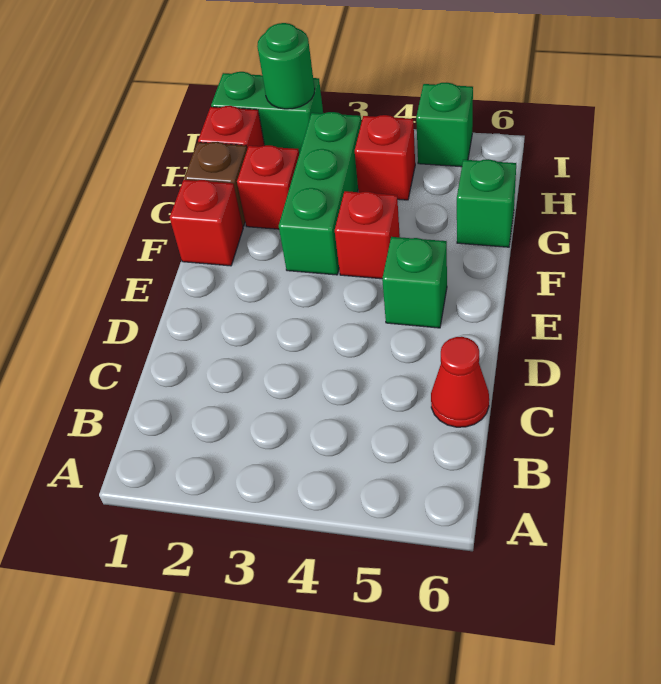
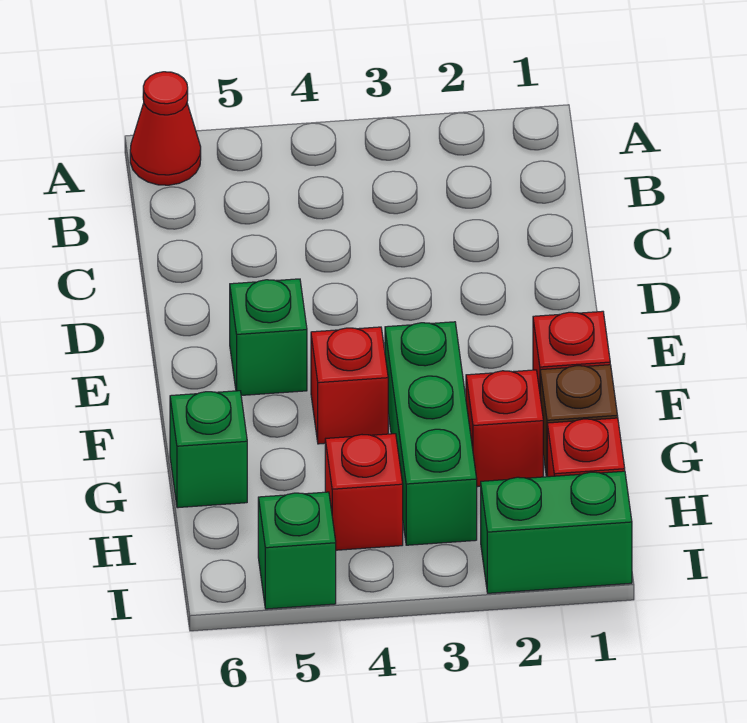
red 1x1 cone [431,337,489,427] -> red 1x1 cone moved to [130,72,201,185]
green 1x1 round brick [257,23,315,109] -> none

